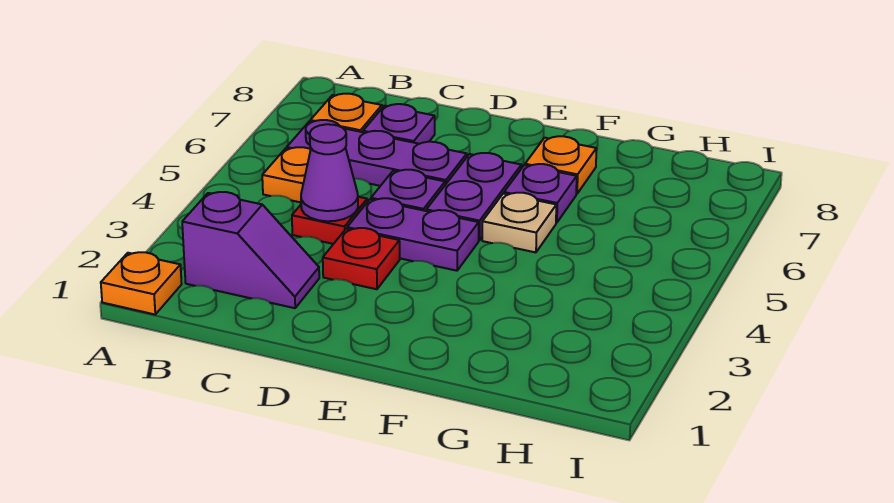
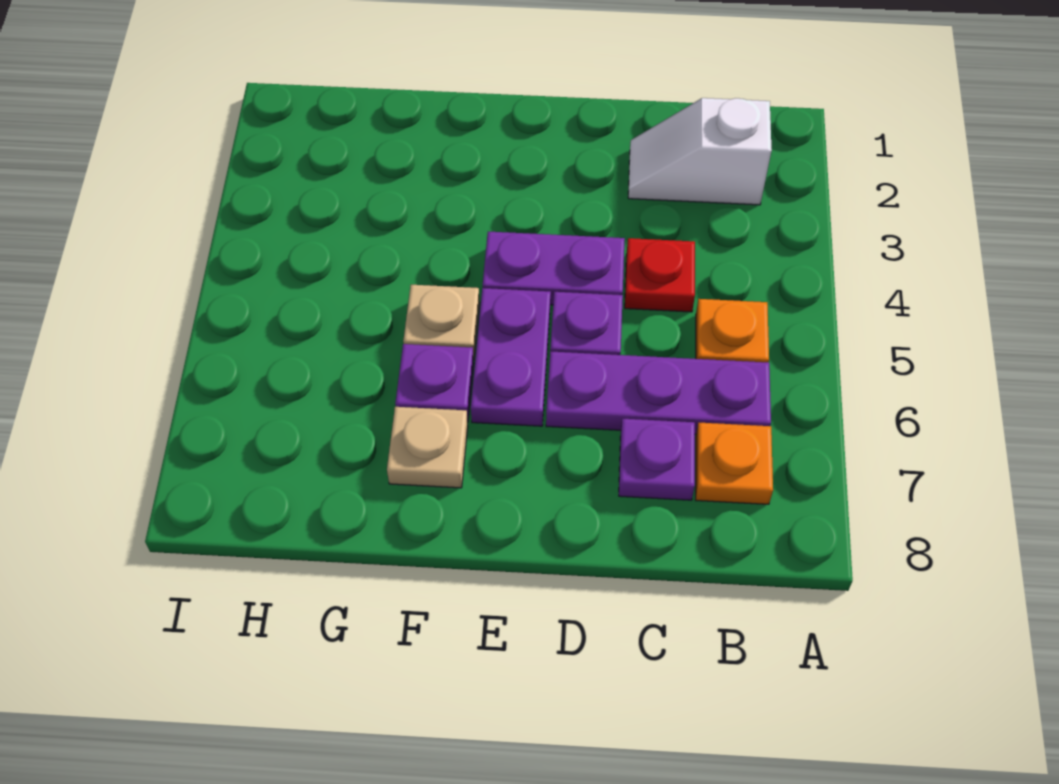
orange 1x1 plate [101,252,182,314] -> none
purple 1x2 slope [182,192,319,308] -> white 1x2 slope [628,98,772,205]
purple 1x1 cone [301,124,358,221] -> none
red 1x1 plate [323,228,400,289] -> none
orange 1x1 plate [525,136,596,194] -> tan 1x1 plate [387,407,468,488]

